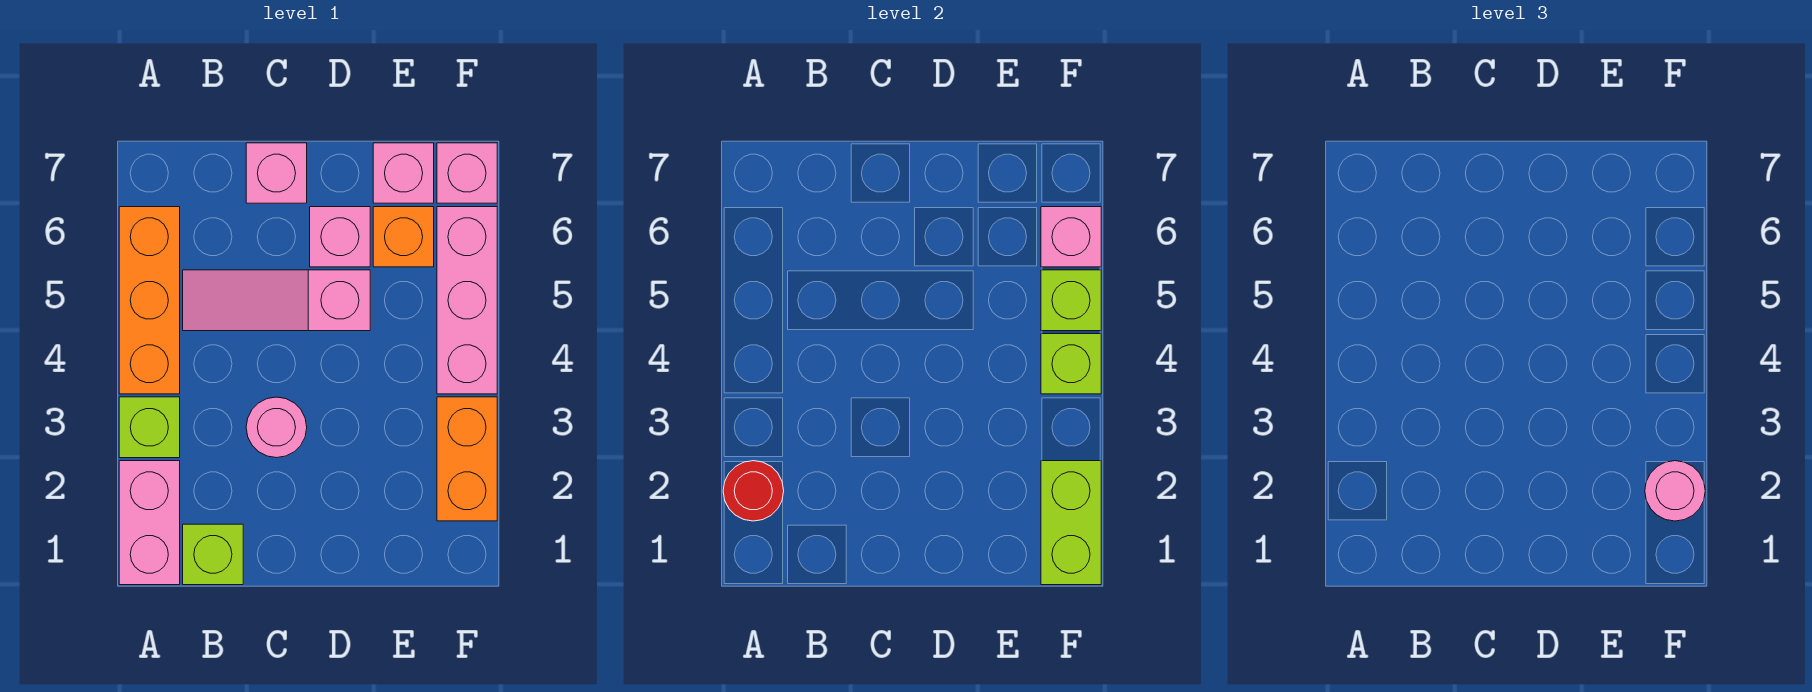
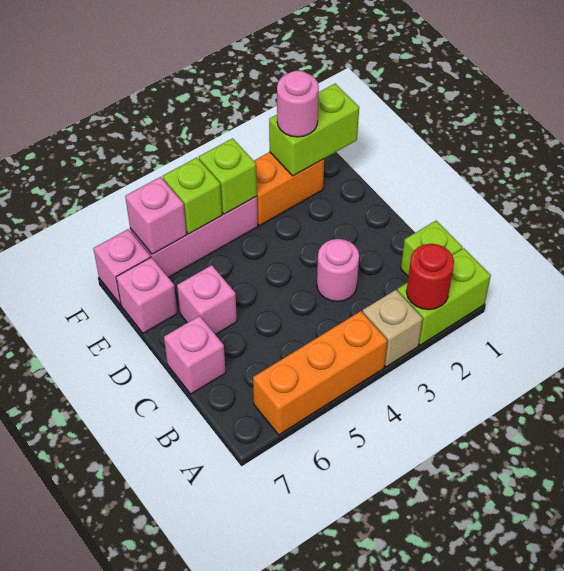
pink 1x2 brick [119,461,180,585] -> lime 1x2 brick [398,248,491,345]
lime 1x1 brick [119,397,180,458] -> tan 1x1 brick [363,290,423,367]
pink 1x3 slope [183,270,370,331] -> none
orange 1x1 brick [373,207,434,267] -> none

